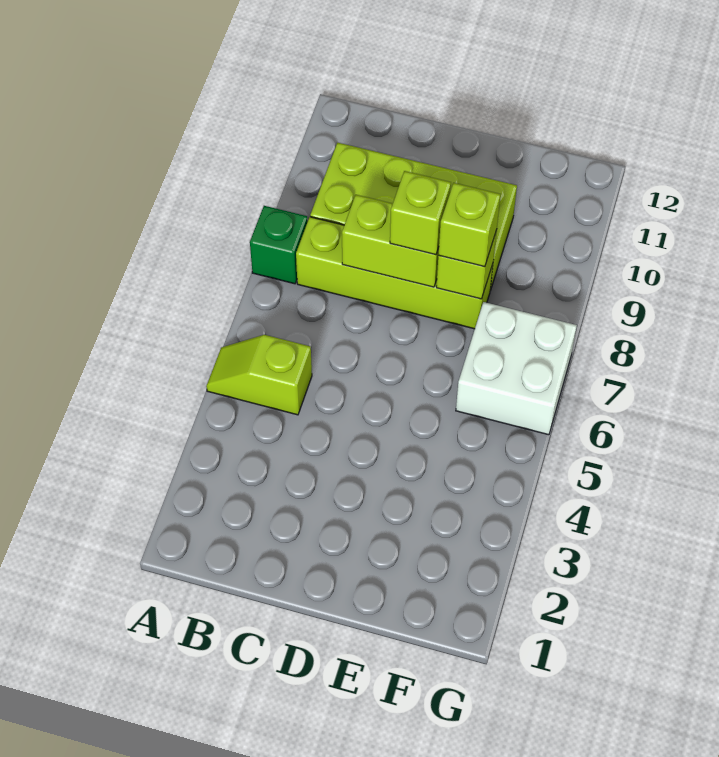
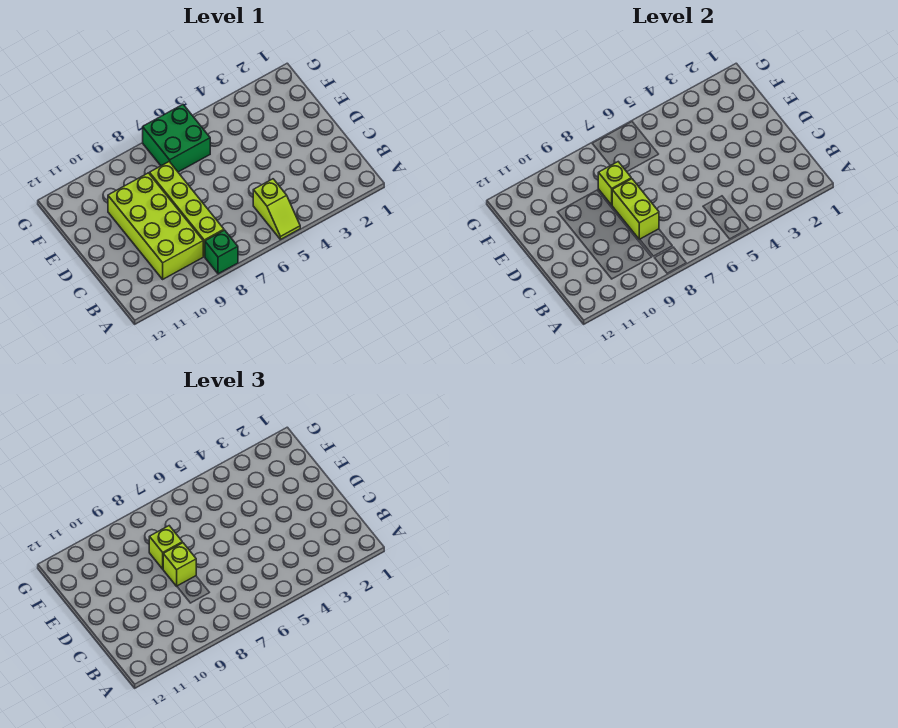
white 2x2 brick [456,302,577,435] -> green 2x2 brick [143,105,210,172]

